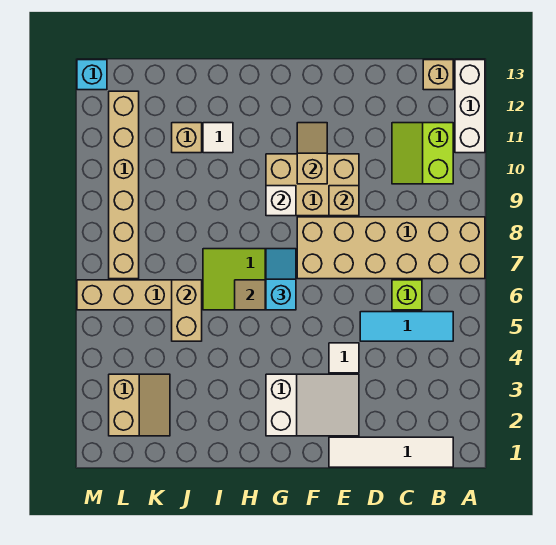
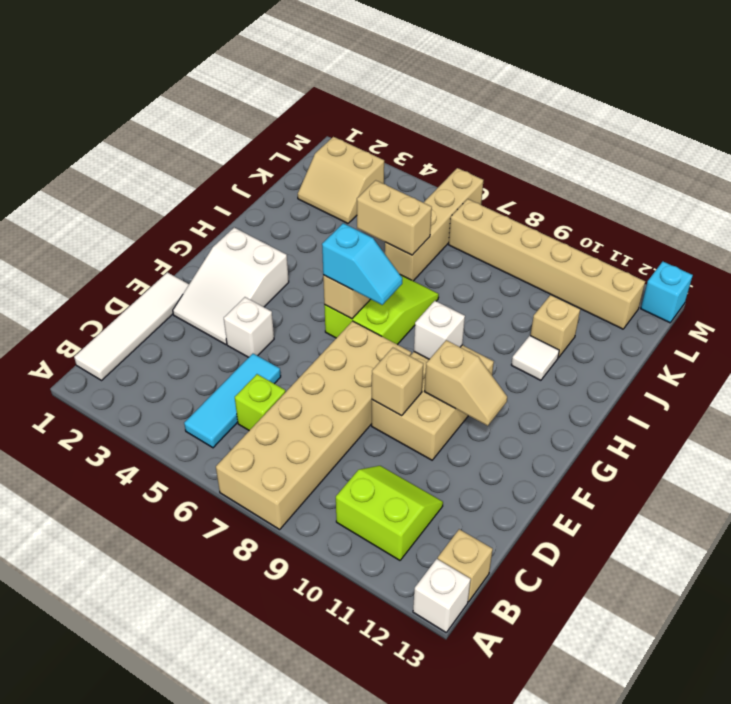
white 1x3 brick [455,60,485,153] -> white 1x1 brick [413,559,471,632]
white 1x1 tile [329,343,359,373] -> white 1x1 brick [224,297,274,357]

